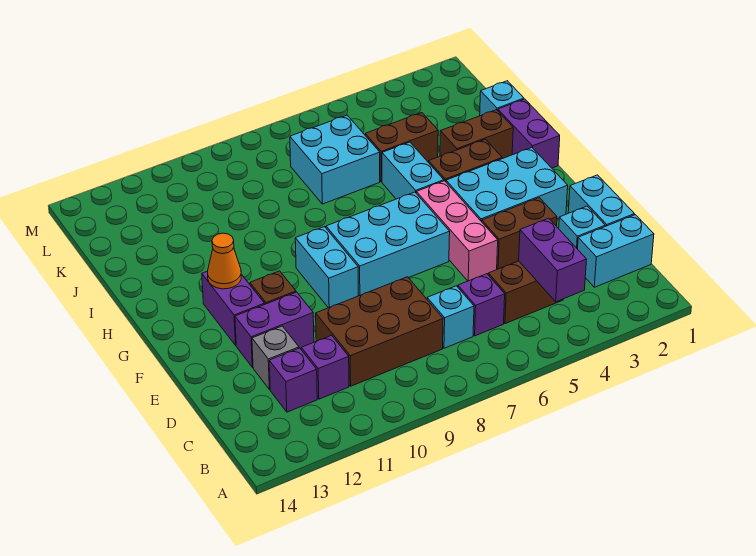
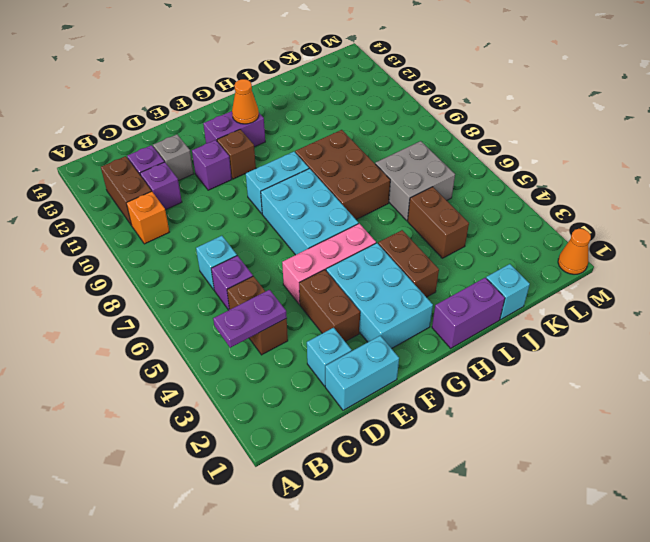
purple 1x2 brick [519,218,587,302] -> purple 1x2 plate [213,290,287,348]
none -> orange 1x1 brick [126,191,169,244]
cyan 1x2 brick [578,215,654,287] -> none
brown 2x3 brick [316,277,443,386] -> brown 2x3 brick moved to [295,130,390,219]
purple 1x2 brick [235,292,314,367] -> purple 1x1 brick [192,140,232,190]
cyan 1x2 brick [382,142,444,199] -> none
brown 1x2 brick [440,110,513,158] -> brown 1x2 brick moved to [101,156,151,224]
cyan 2x2 brick [290,115,380,204] -> grey 2x2 brick [375,141,455,221]
none -> orange 1x1 cone [558,229,591,274]

